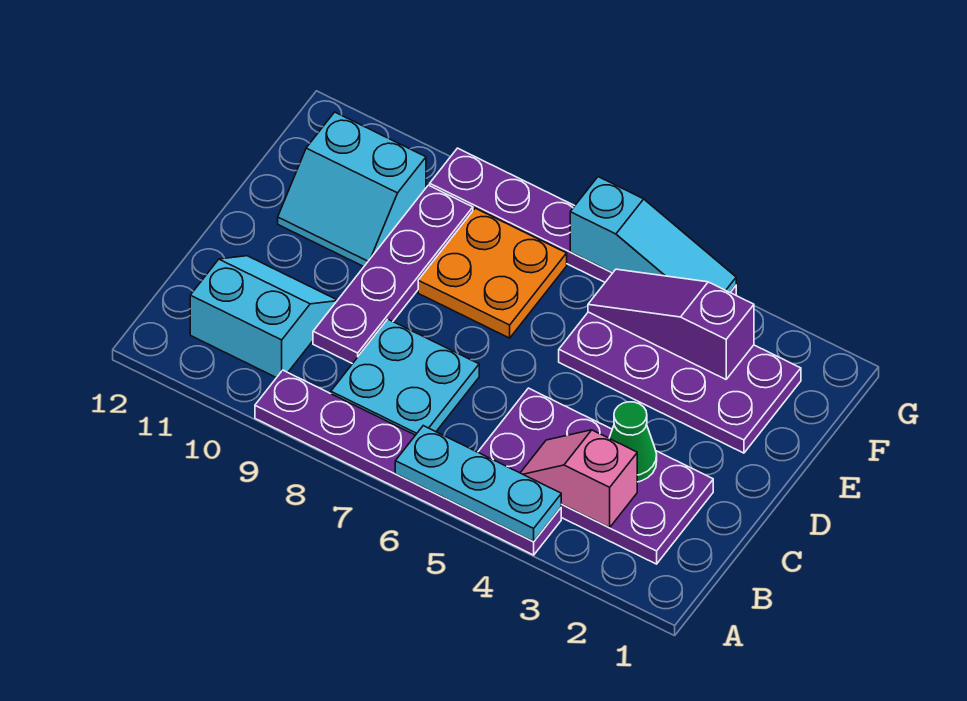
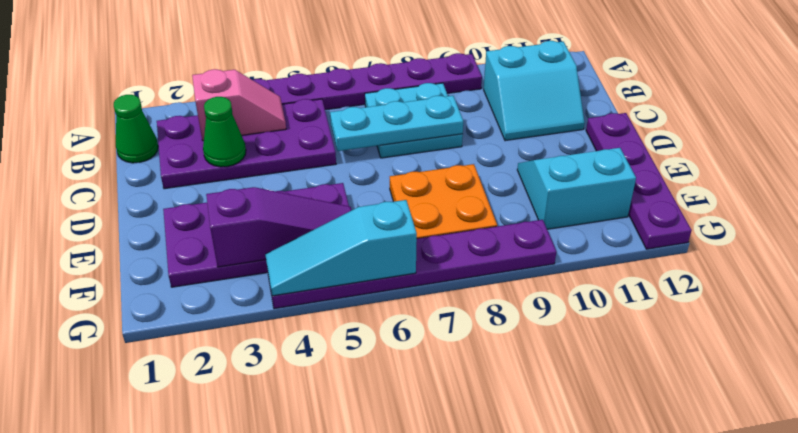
cyan 1x3 plate [395,426,561,541] -> cyan 1x3 plate moved to [330,96,463,151]
none -> green 1x1 cone [114,95,158,163]
purple 1x4 plate [313,185,473,364] -> purple 1x4 plate moved to [586,113,692,249]

